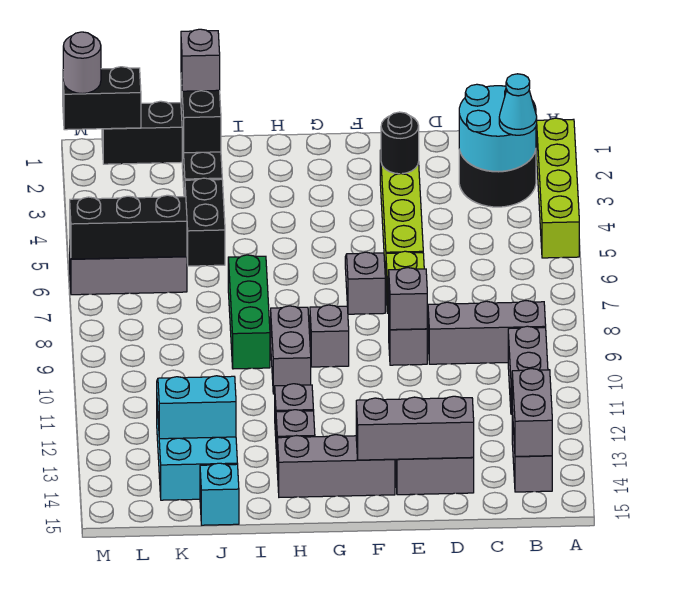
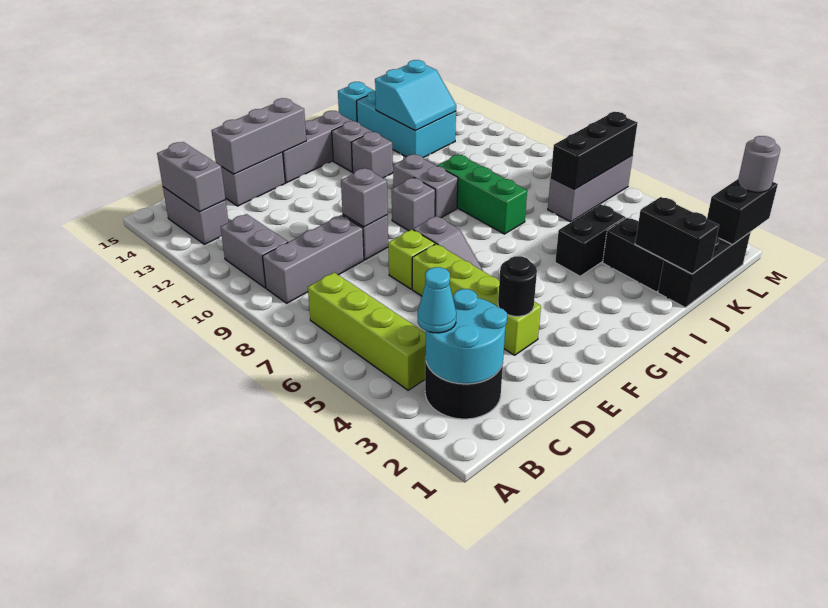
lime 1x4 brick [537,118,579,258] -> lime 1x4 brick moved to [308,272,426,390]
grey 1x1 brick [181,29,220,91] -> none
black 1x2 brick [185,178,225,266] -> black 1x2 brick turned to [555,204,626,276]

